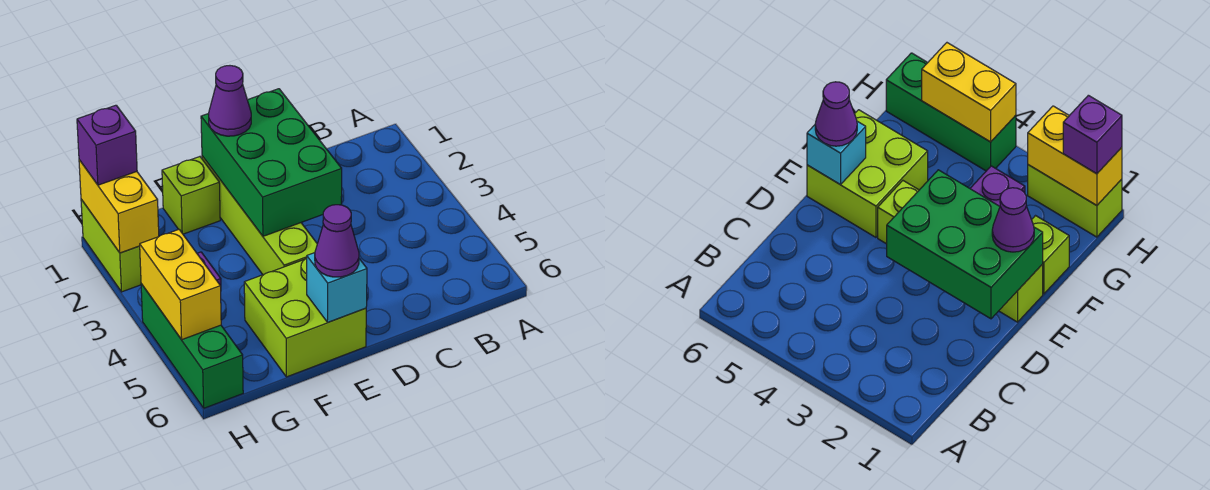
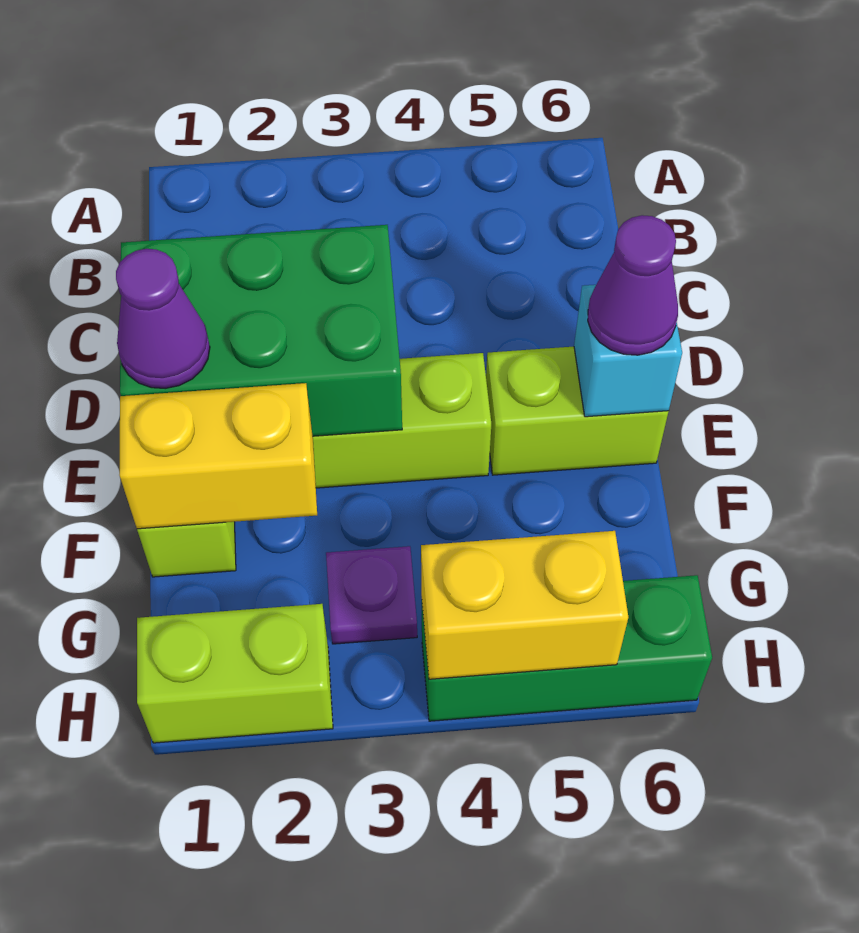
lime 2x2 brick [244,258,366,377] -> lime 1x2 brick [486,347,668,475]
yellow 1x2 brick [79,160,159,253] -> yellow 1x2 brick moved to [120,383,317,529]
purple 1x1 brick [77,105,137,185] -> none

